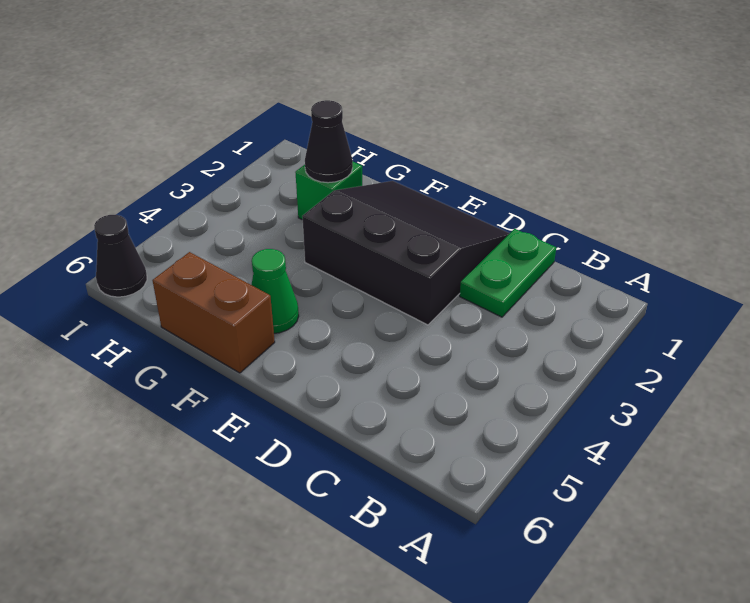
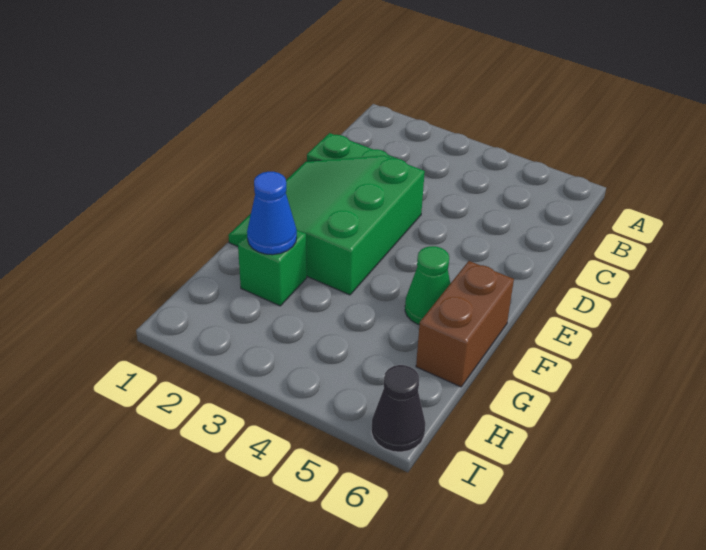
black 3x3 slope [302,181,510,325] -> green 3x3 slope [228,156,425,295]
black 1x1 cone [305,100,353,183] -> blue 1x1 cone [247,172,297,255]

